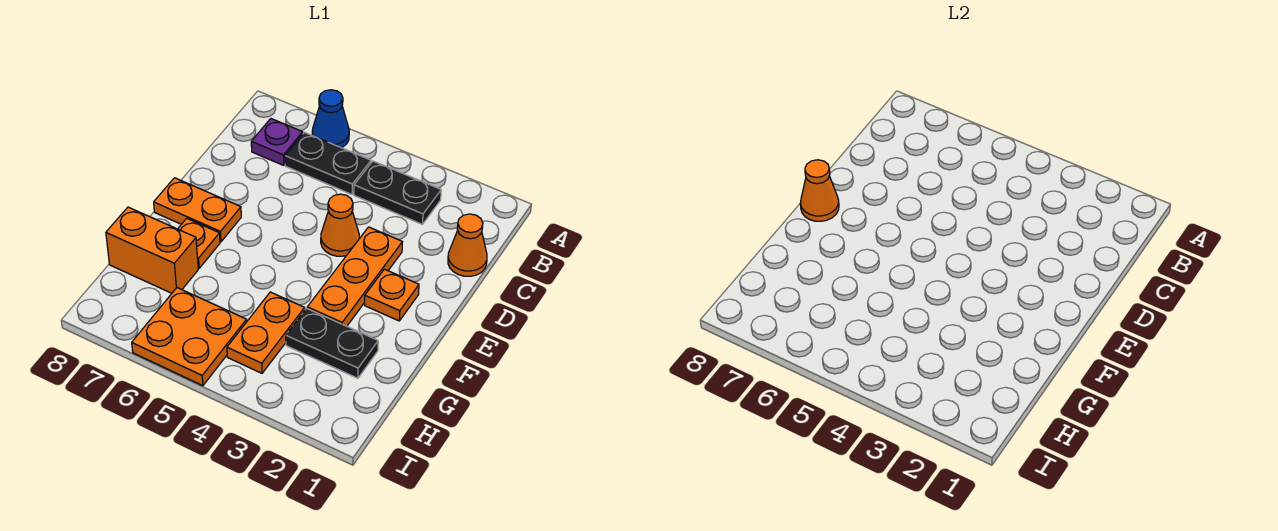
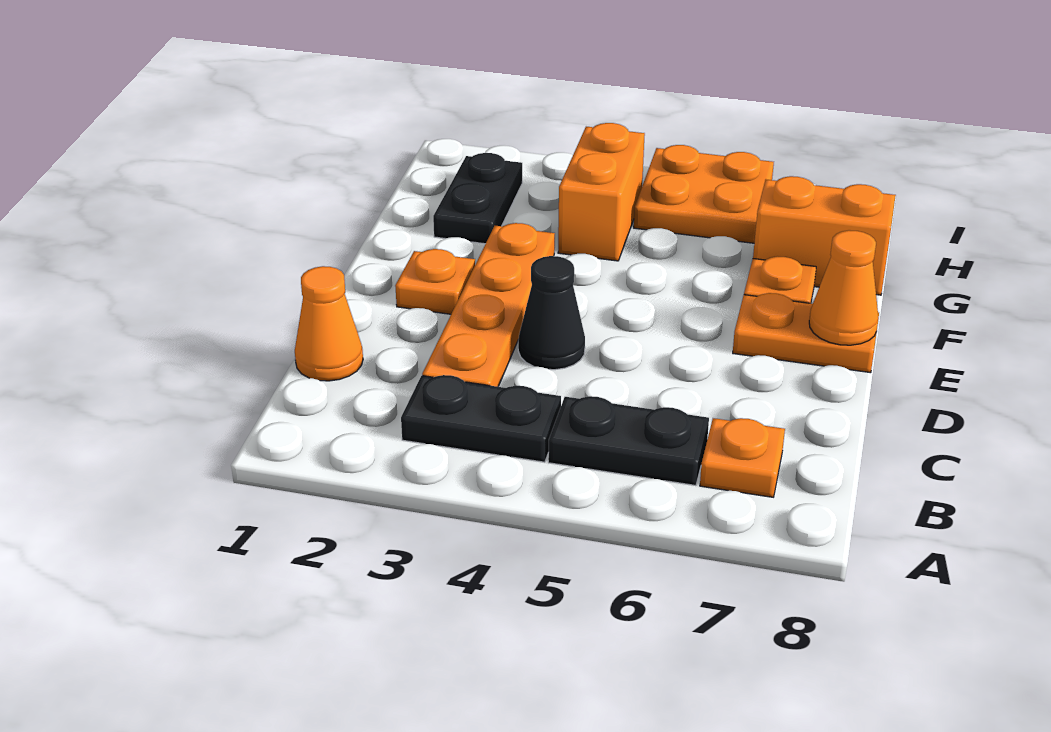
blue 1x1 cone [312,90,349,148] -> none
purple 1x1 plate [251,119,303,165] -> orange 1x1 plate [700,418,785,497]
orange 1x3 plate [307,227,402,326] -> orange 1x4 plate [422,223,555,387]
orange 1x1 cone [321,194,359,256] -> black 1x1 cone [518,256,585,370]
black 1x2 plate [286,308,378,378] -> black 1x2 plate turned to [433,153,522,244]
orange 1x2 plate [227,292,305,373] -> orange 1x2 brick [558,123,645,261]

